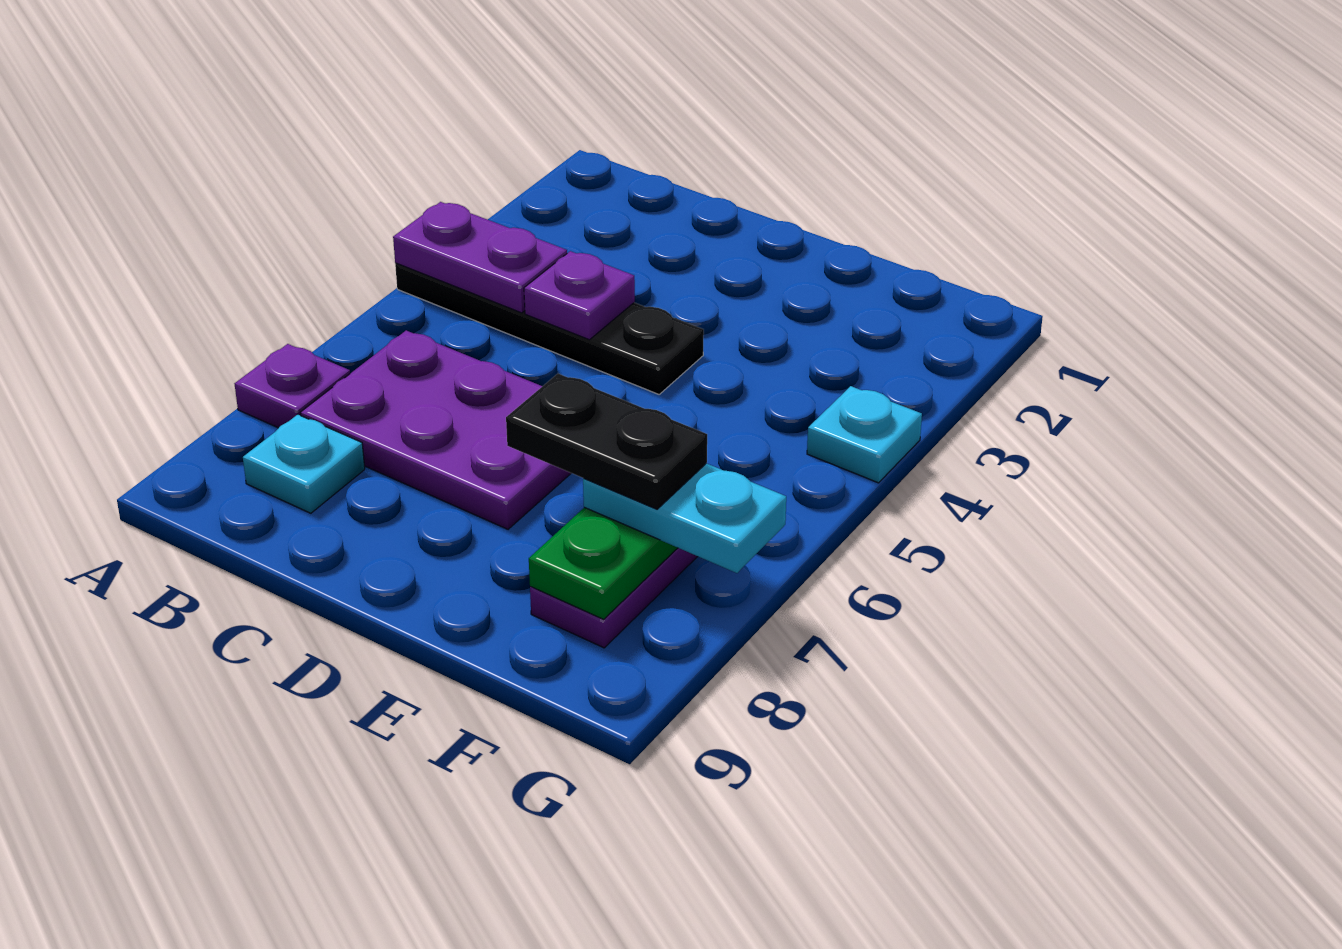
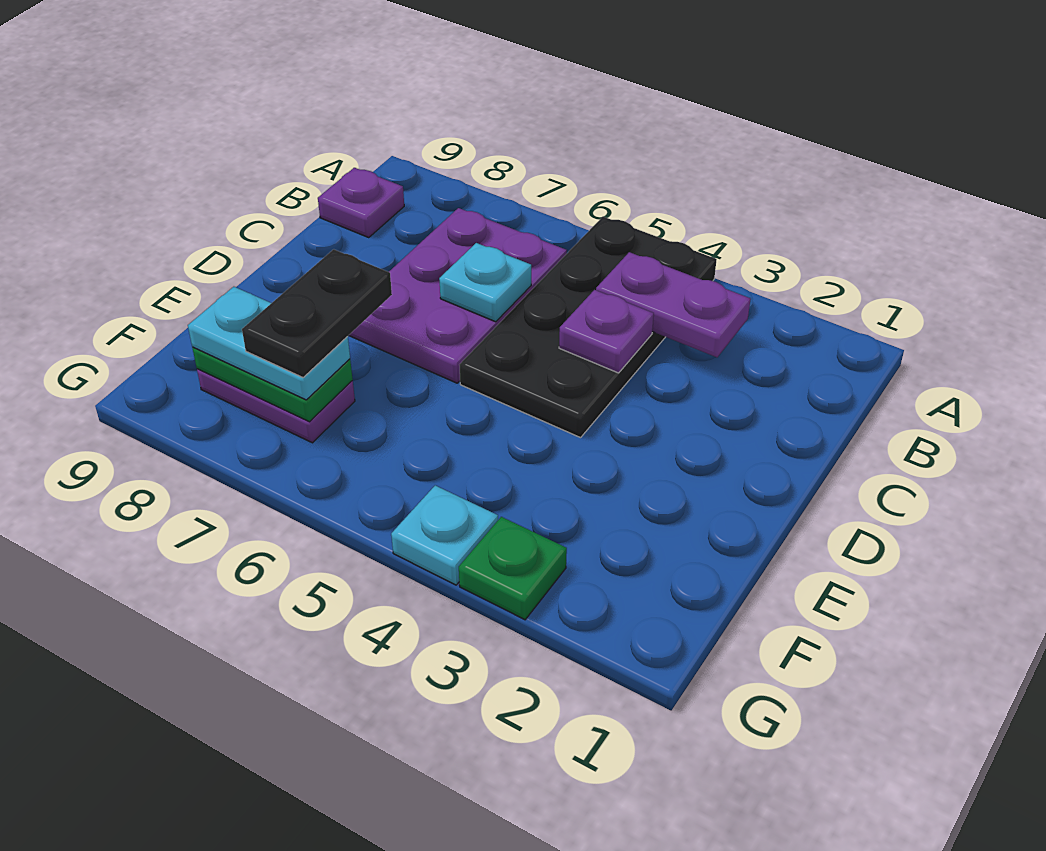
black 1x4 plate [395,263,704,394] -> black 2x4 plate [459,217,717,438]
purple 1x2 plate [393,202,567,313] -> purple 1x2 plate turned to [596,252,751,357]
purple 1x1 plate [235,344,350,428] -> purple 1x1 plate moved to [318,168,404,238]
cyan 1x1 plate [243,414,365,513] -> cyan 1x1 plate moved to [439,243,531,322]
cyan 1x2 plate [583,463,786,573] -> cyan 1x2 plate turned to [188,287,350,400]
none -> green 1x1 plate [459,517,567,620]

